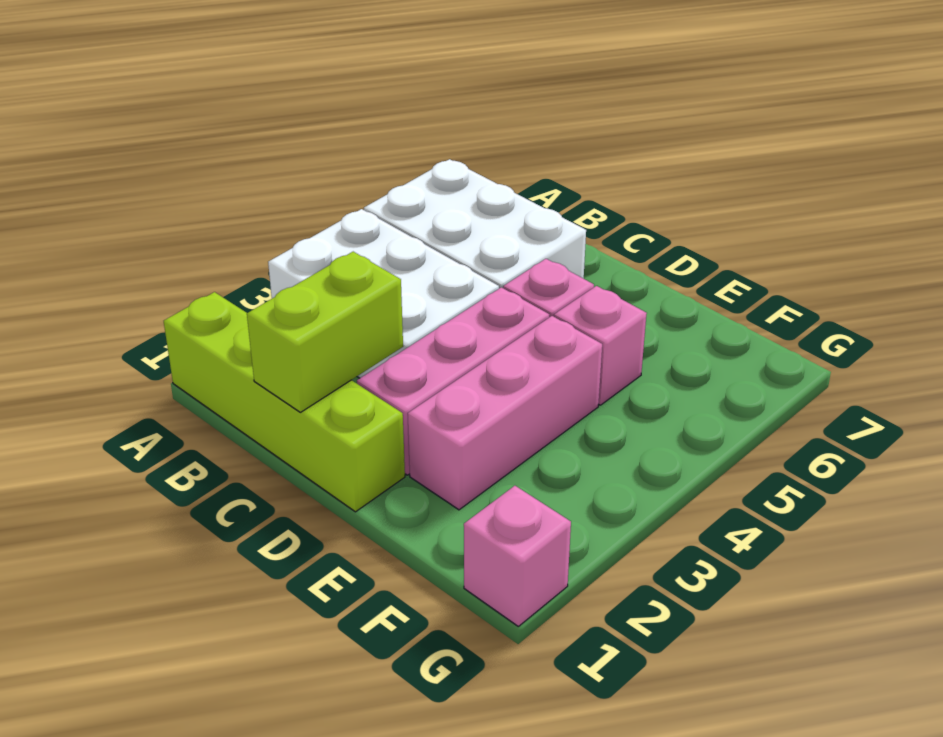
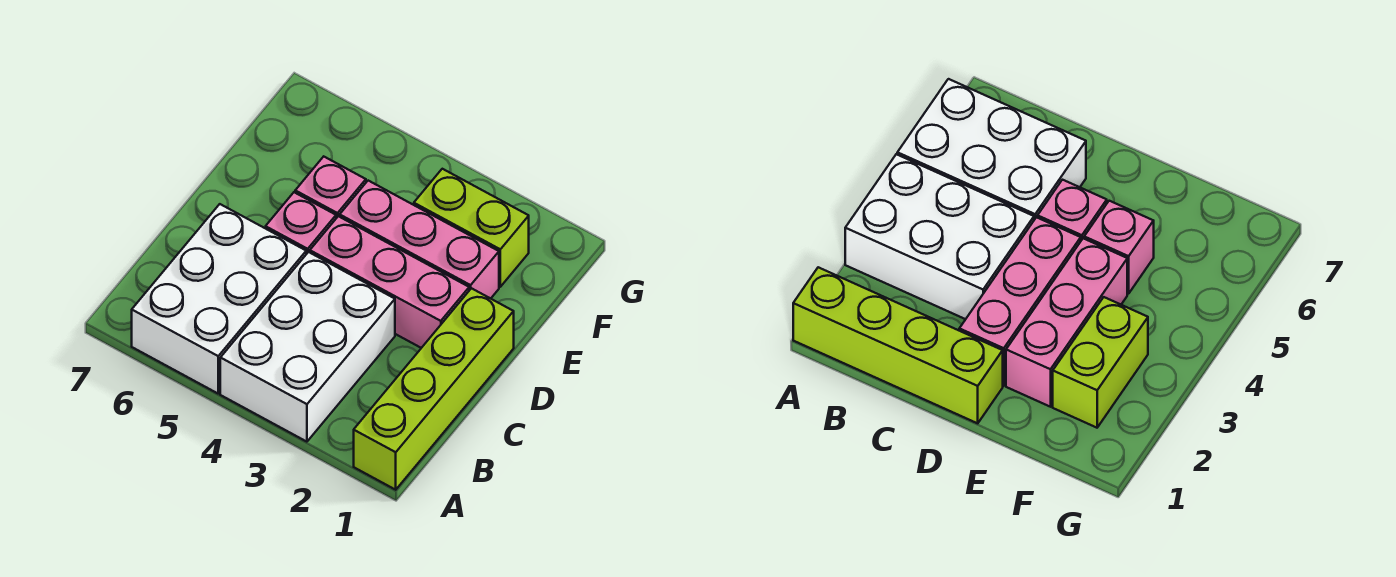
lime 1x2 brick [247,252,403,412] -> lime 1x2 brick moved to [414,169,529,287]
pink 1x1 brick [464,486,571,626] -> none

